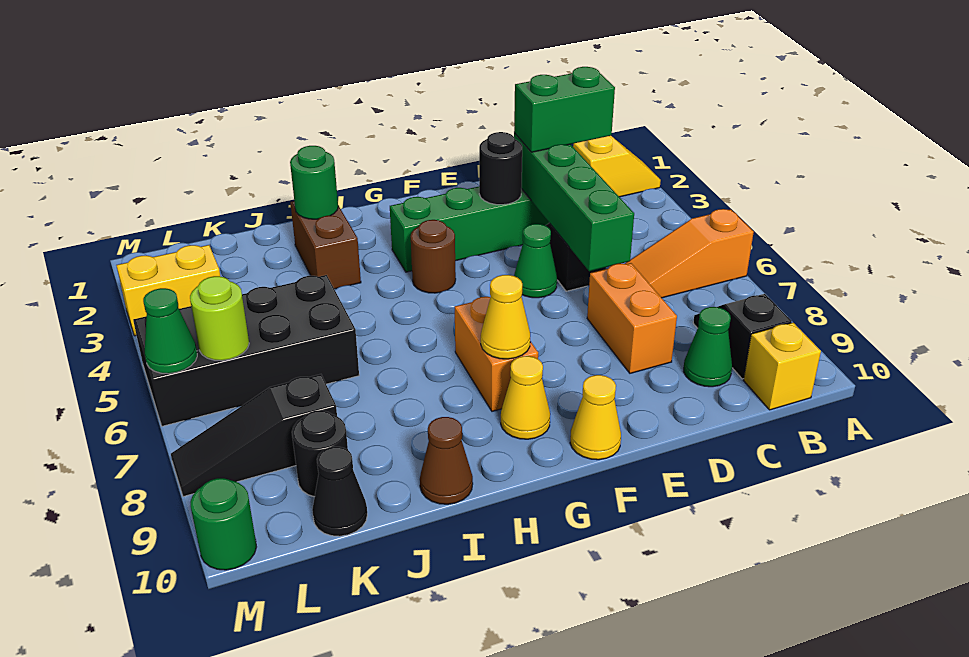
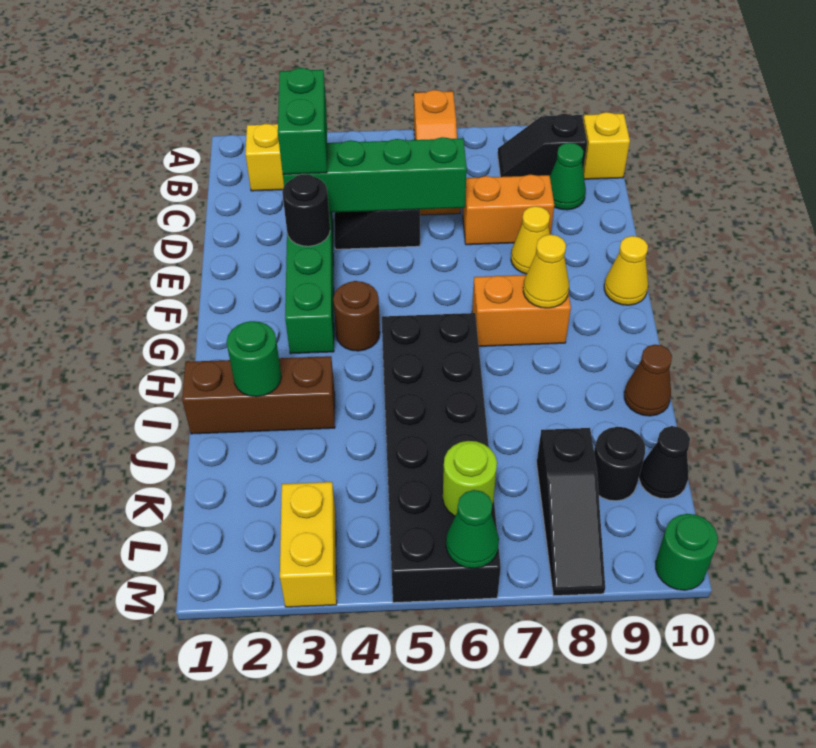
green 1x1 cone [514,224,557,298] -> none
yellow 1x1 cone [501,356,550,439] -> yellow 1x1 cone moved to [511,206,550,274]
brown 1x2 brick [290,201,361,289] -> brown 1x3 brick [182,356,335,434]
black 2x4 brick [133,275,359,426] -> black 2x6 brick [382,313,501,603]

